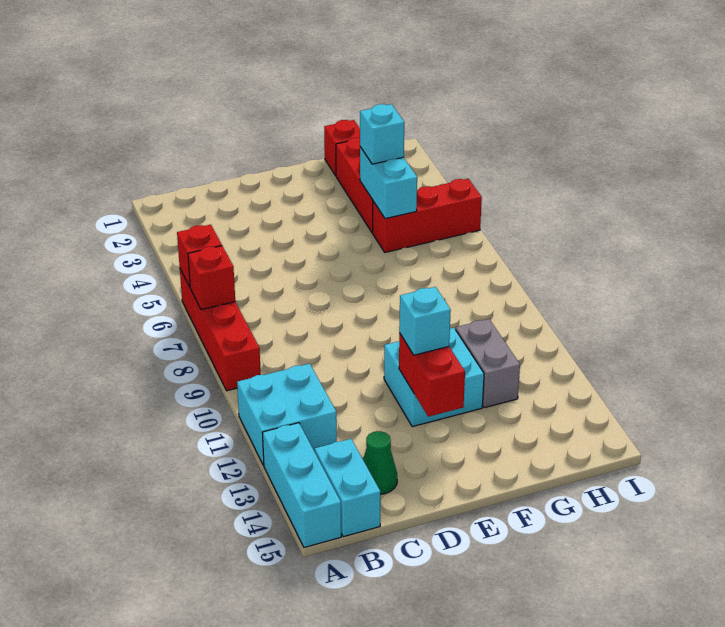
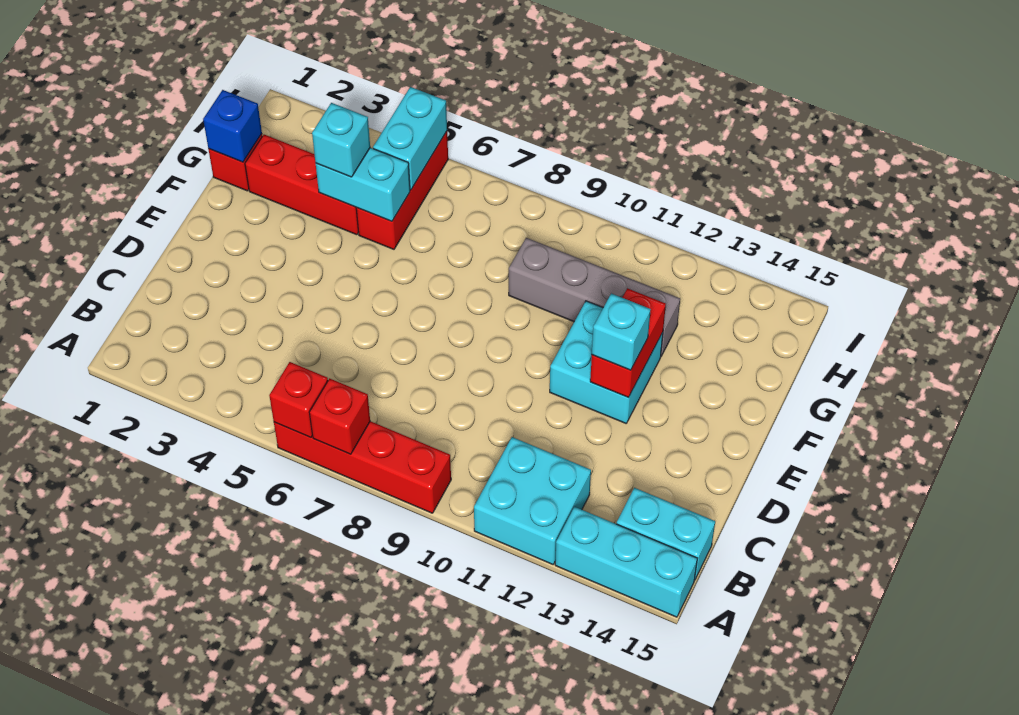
green 1x1 cone [363,431,397,494] -> none
red 1x2 brick [399,333,465,417] -> red 1x2 brick turned to [590,288,666,398]
none -> blue 1x1 brick [203,90,262,162]
grey 1x2 brick [456,319,520,408] -> grey 1x4 brick [509,238,680,356]
none -> cyan 1x2 brick [373,87,447,190]

